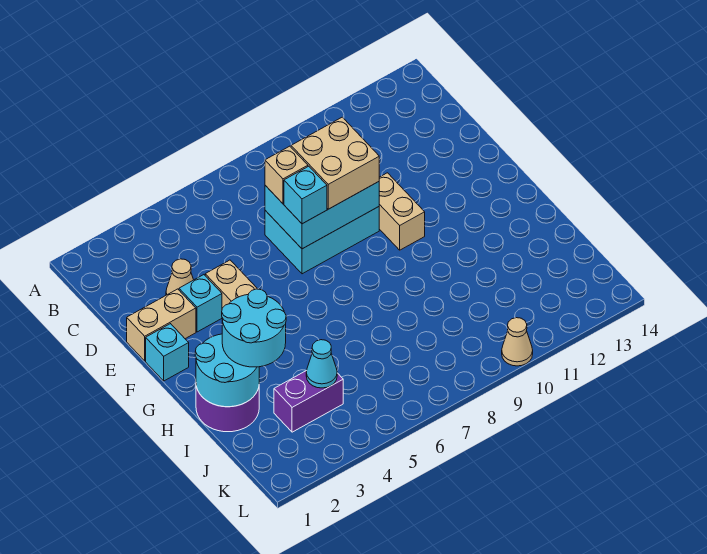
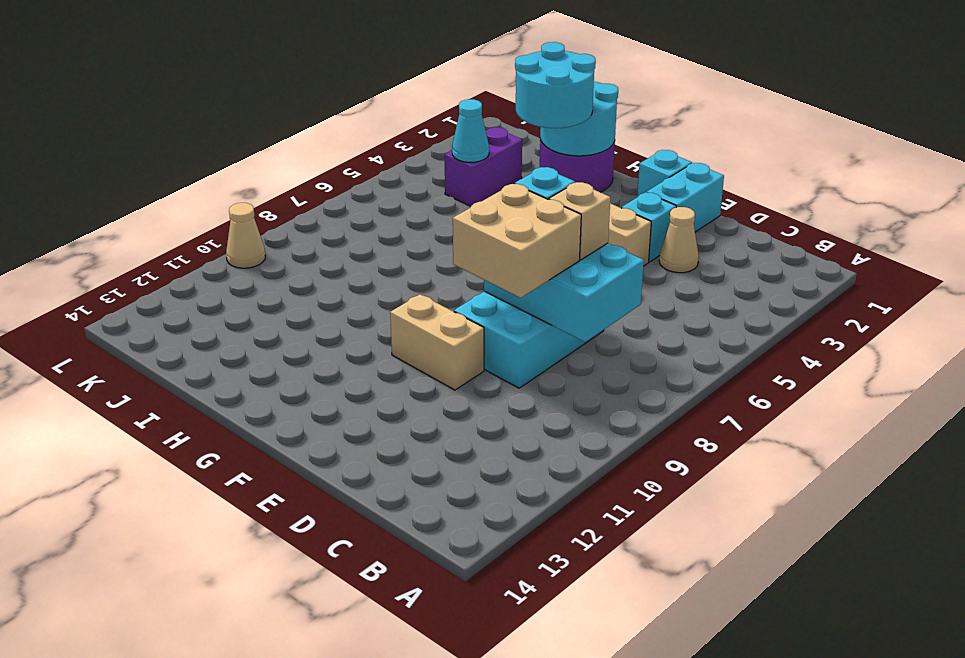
cyan 2x3 brick [265,182,379,249] -> cyan 2x3 brick turned to [484,243,644,342]
tan 1x2 brick [127,289,196,361] -> cyan 1x2 brick [647,163,724,232]

